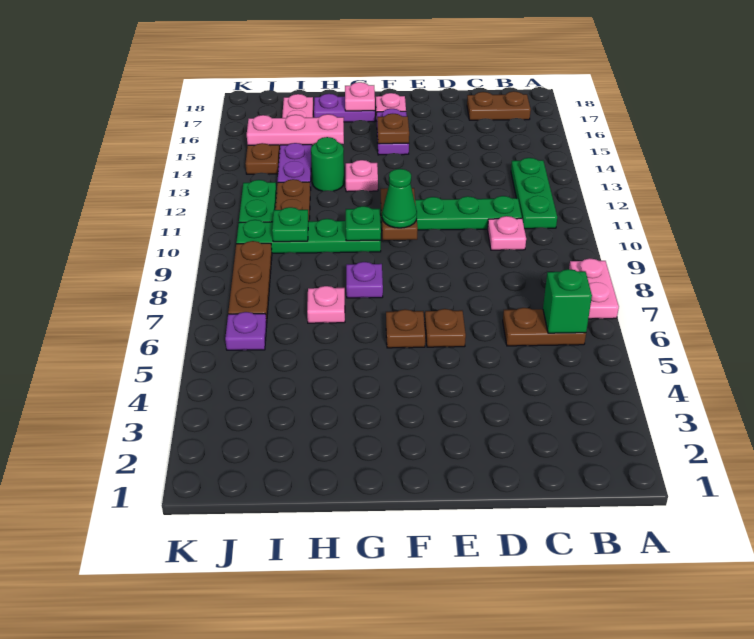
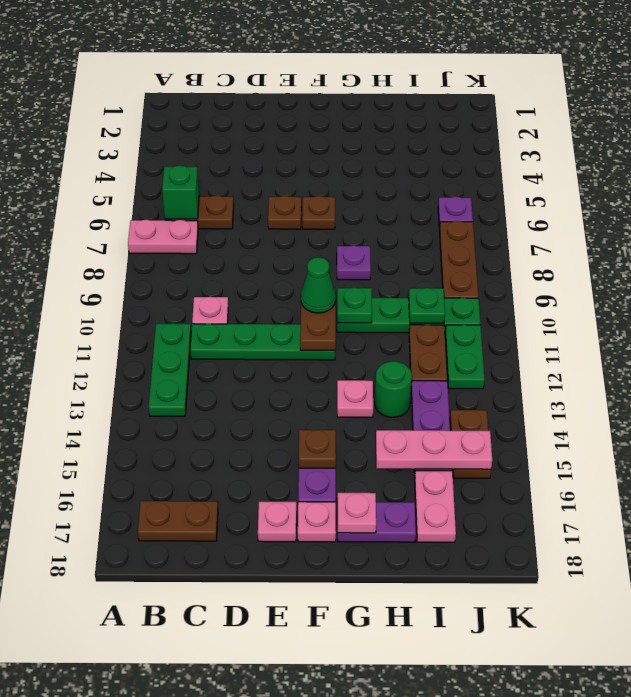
pink 1x2 plate [569,258,619,319] -> pink 1x2 plate turned to [128,220,198,254]
pink 1x1 plate [307,286,345,323] -> pink 1x1 plate moved to [258,502,296,542]

